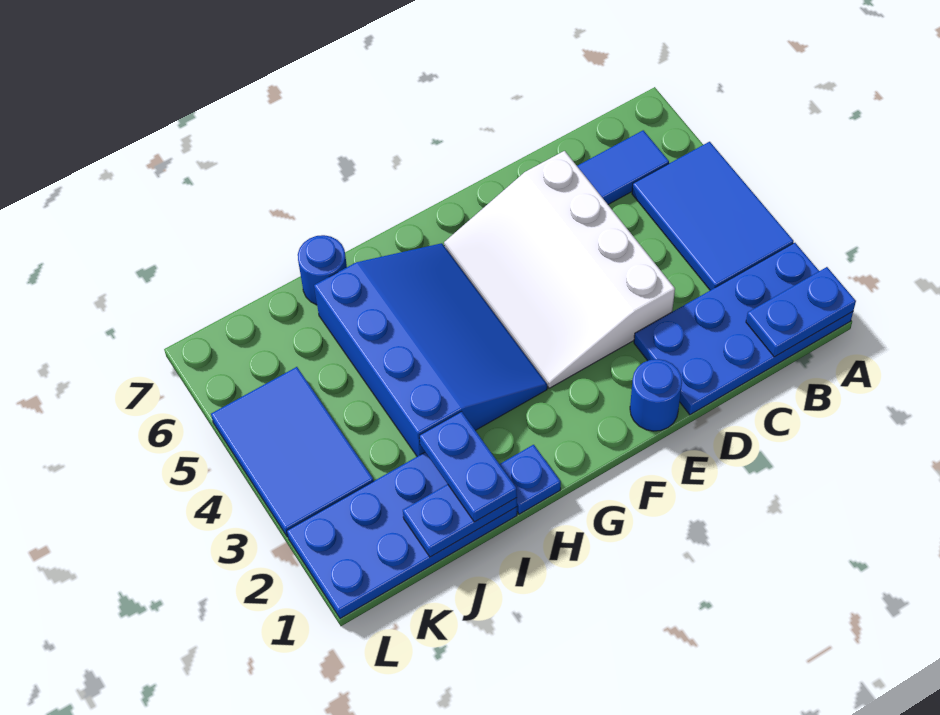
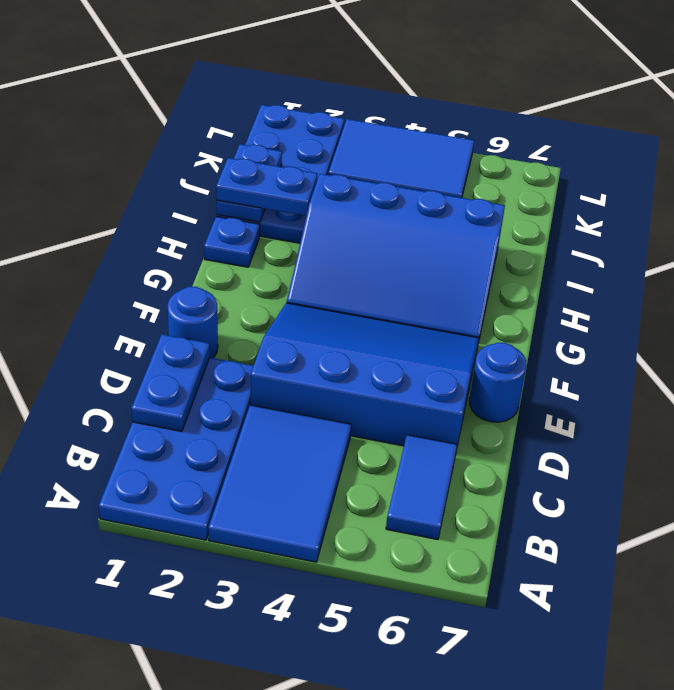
blue 1x2 plate [746,267,856,357] -> blue 1x2 plate moved to [131,334,210,431]
blue 2x3 tile [632,142,794,290] -> blue 2x3 tile turned to [208,405,351,562]
white 3x4 slope [444,151,675,388] -> blue 3x4 slope [250,303,479,449]
blue 1x1 round brick [298,235,347,305] -> blue 1x1 round brick moved to [470,343,527,422]

